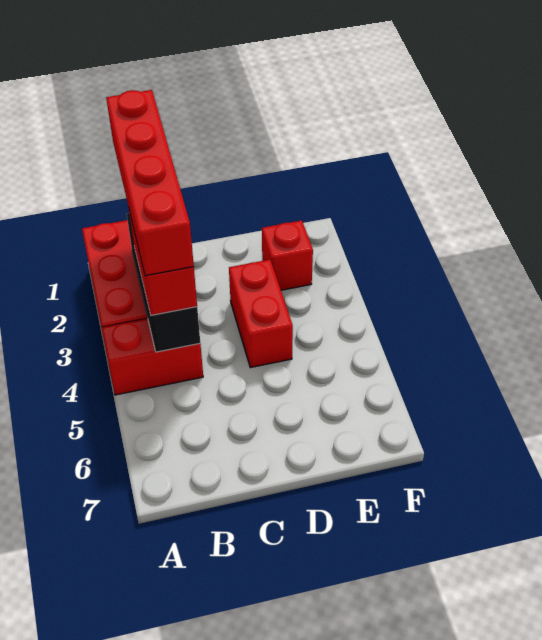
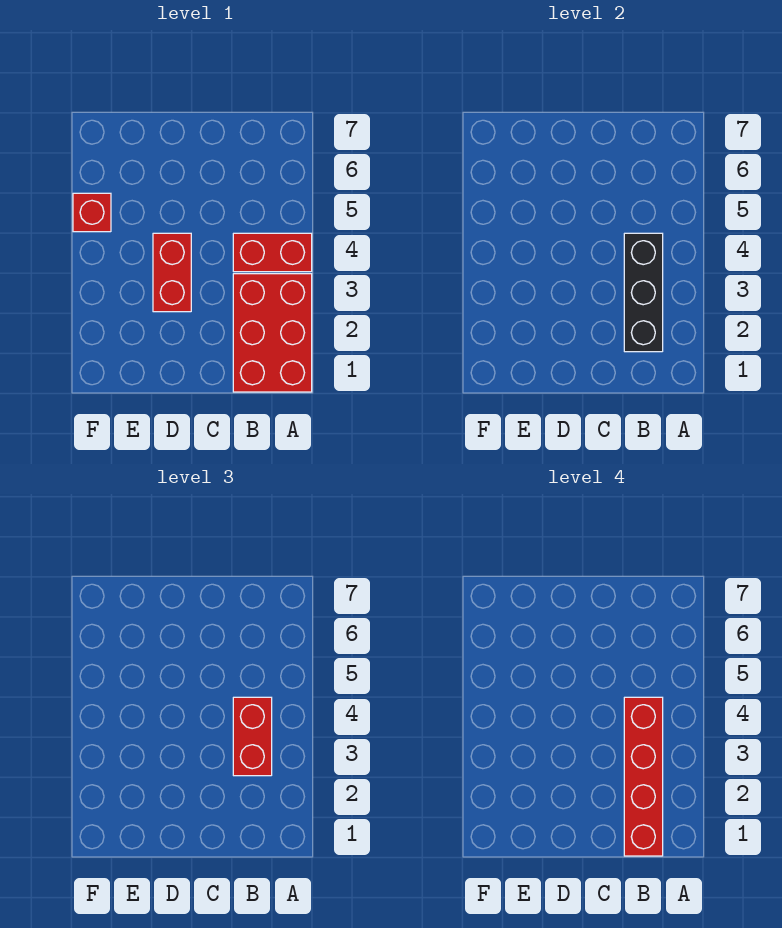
red 1x1 brick [262,220,313,290] -> red 1x1 brick moved to [73,193,111,232]

